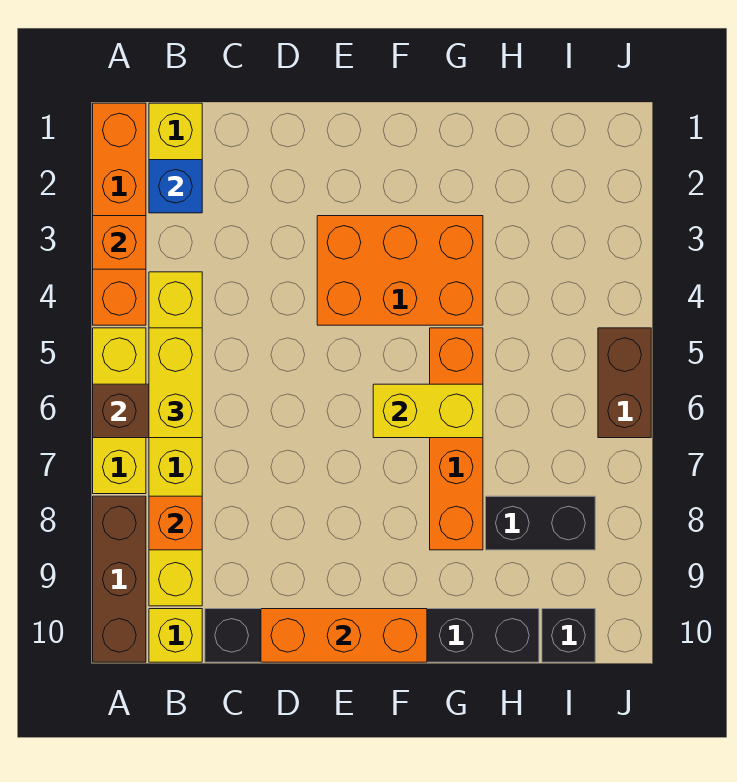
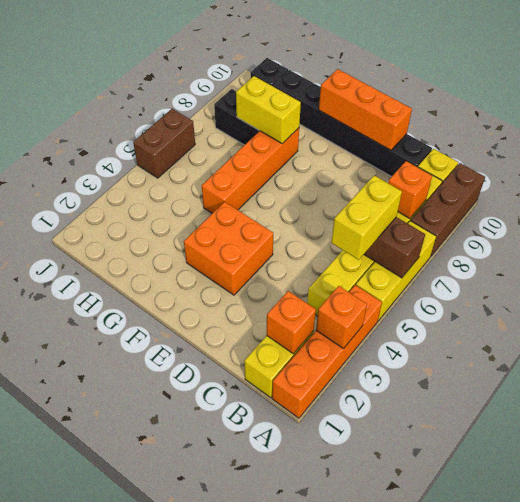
blue 1x1 brick [149,160,202,213] -> orange 1x1 brick [267,291,316,354]
orange 2x3 brick [317,216,483,325] -> orange 2x2 brick [184,202,273,295]
yellow 1x2 brick [373,384,483,438] -> yellow 1x2 brick moved to [236,76,301,144]

